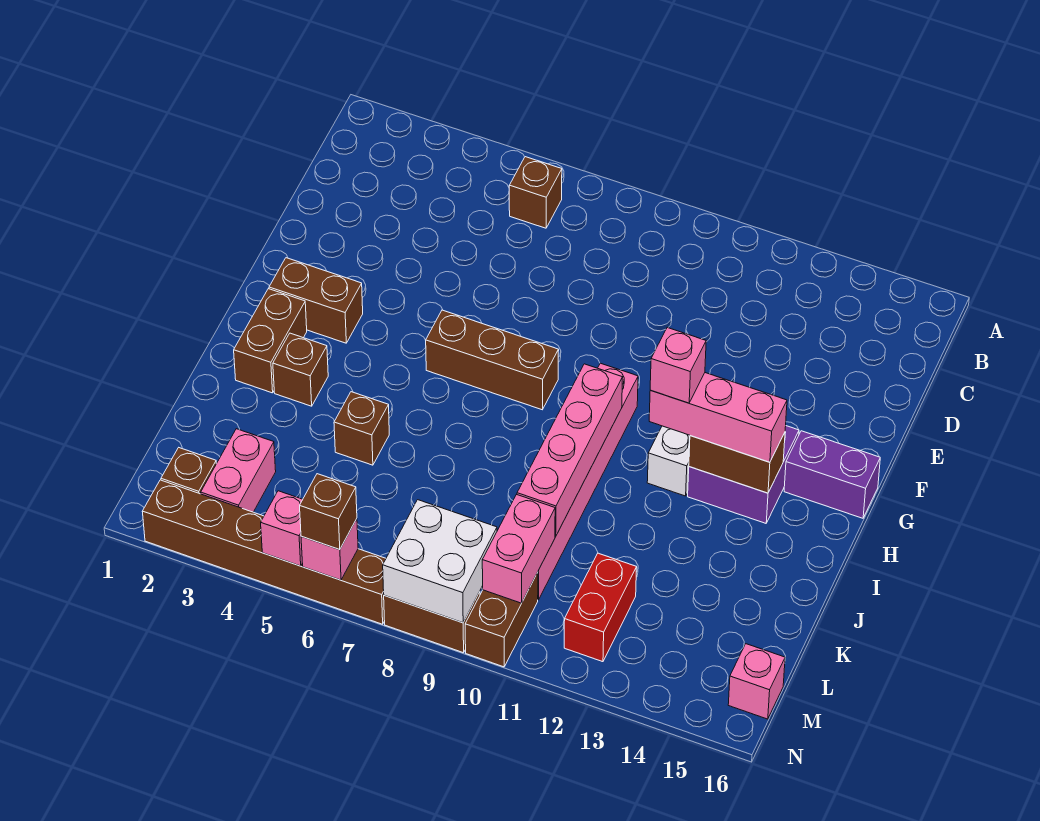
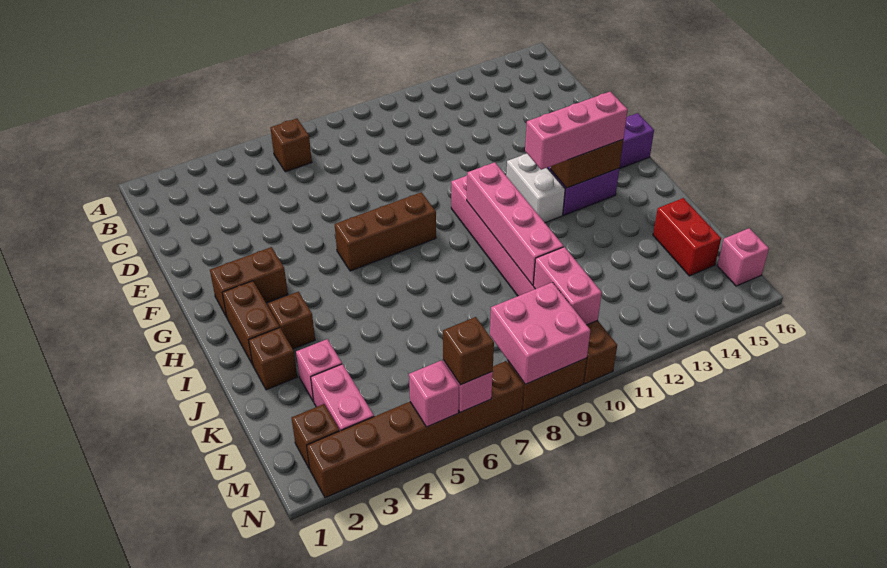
pink 1x1 brick [650,328,706,403] -> pink 1x1 brick moved to [296,339,342,401]
brown 1x1 brick [334,392,389,465] -> brown 1x1 brick moved to [249,328,297,390]
red 1x2 brick [564,553,637,662] -> red 1x2 brick moved to [653,198,721,276]
white 2x2 brick [383,500,497,623] -> pink 2x2 brick [490,282,590,384]

